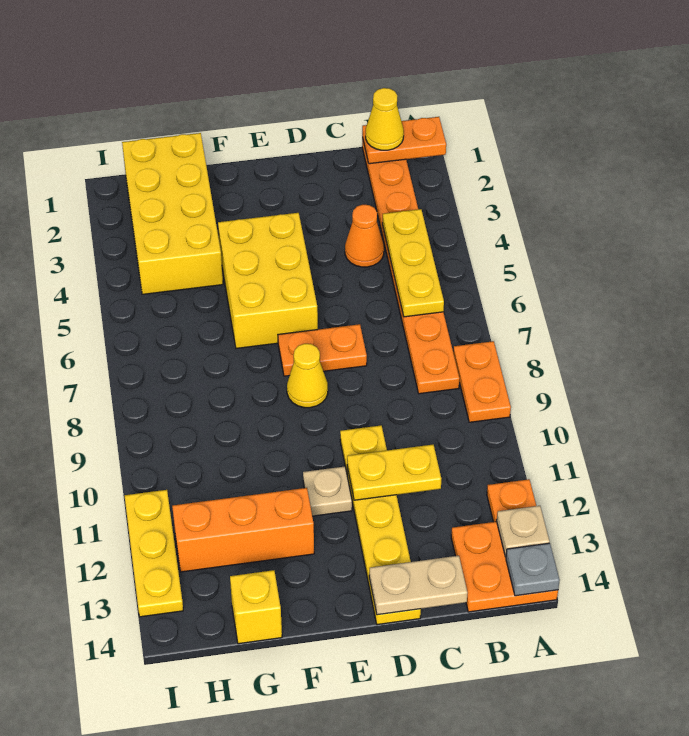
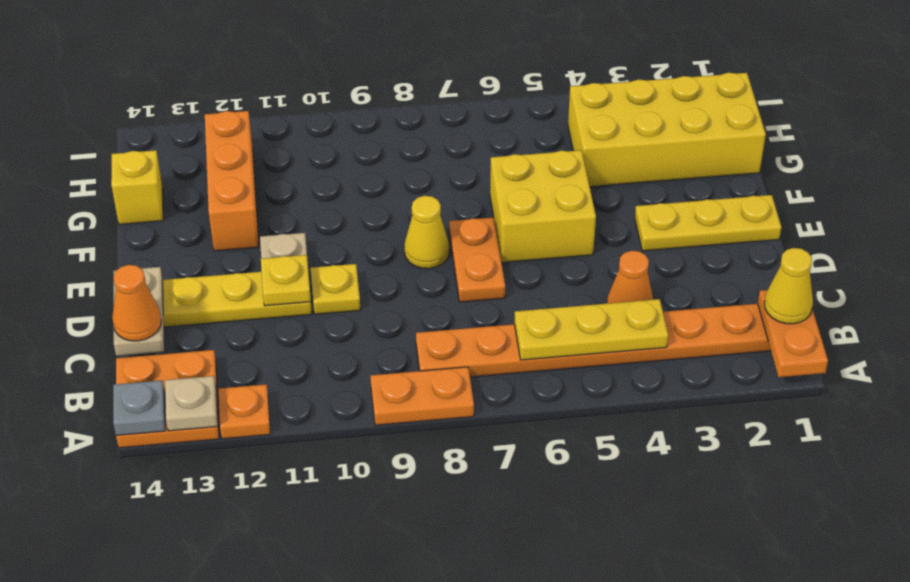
yellow 1x2 plate [347,445,441,500] -> yellow 1x1 plate [261,255,311,306]
none -> orange 1x1 cone [112,265,161,341]
yellow 2x3 brick [218,213,318,348] -> yellow 2x2 brick [490,150,596,263]
yellow 1x3 plate [125,490,183,617] -> yellow 1x3 plate moved to [635,195,781,251]

